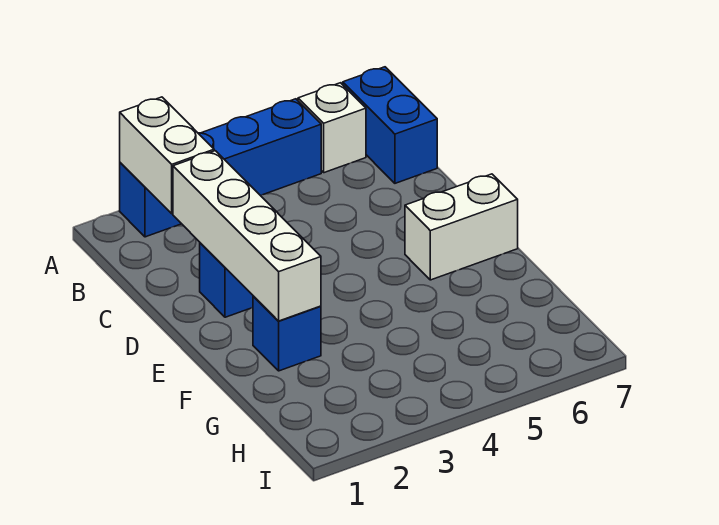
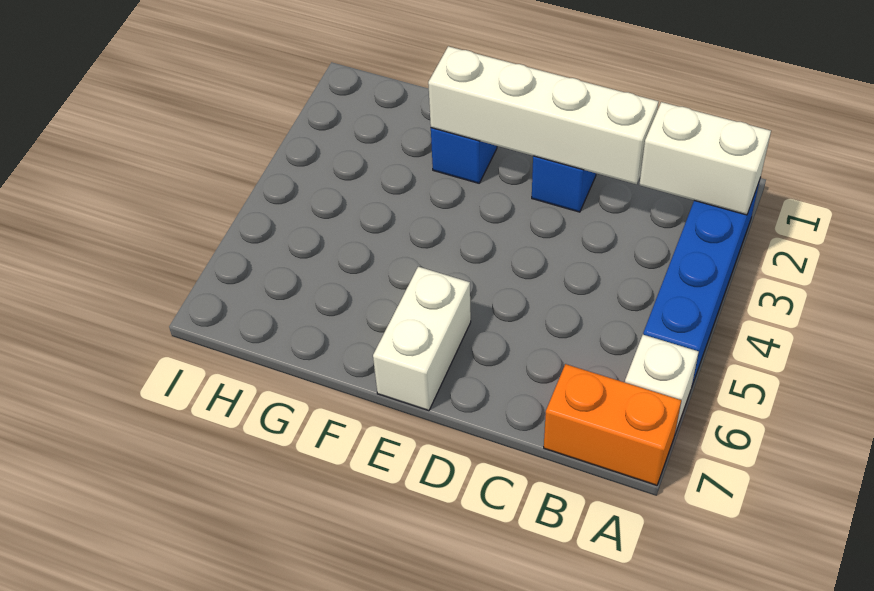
blue 1x2 brick [343,67,437,183] -> orange 1x2 brick [544,364,681,485]

